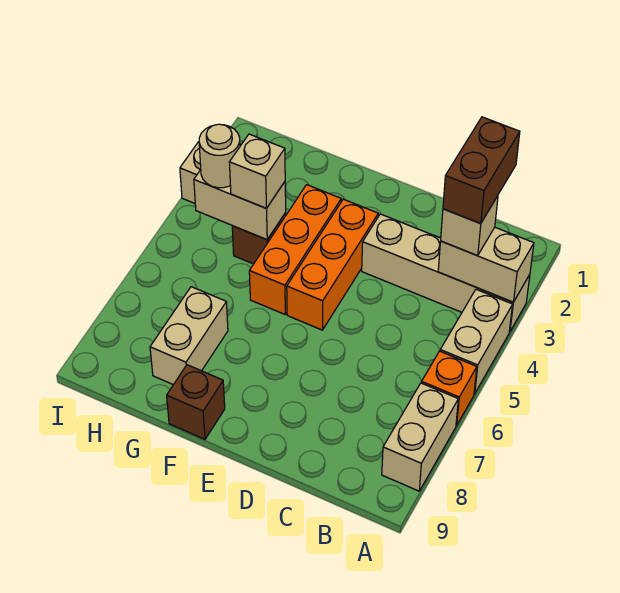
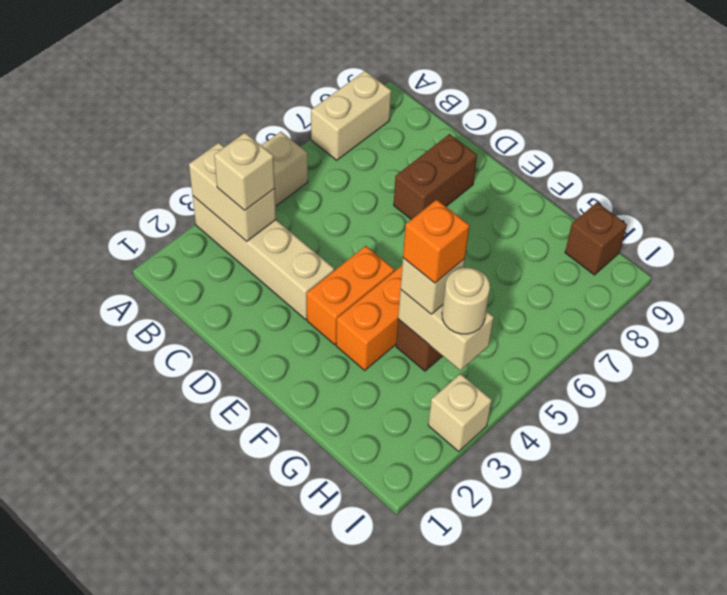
orange 1x1 brick [422,351,477,426] -> orange 1x1 brick moved to [403,200,470,283]
brown 1x2 brick [443,117,520,224] -> brown 1x2 brick moved to [394,134,477,220]
orange 1x3 brick [287,199,378,330] -> orange 1x2 brick [307,246,394,345]
brown 1x1 brick [167,365,225,439] -> brown 1x1 brick moved to [565,203,627,275]
tan 1x2 brick [150,287,228,385] -> none

